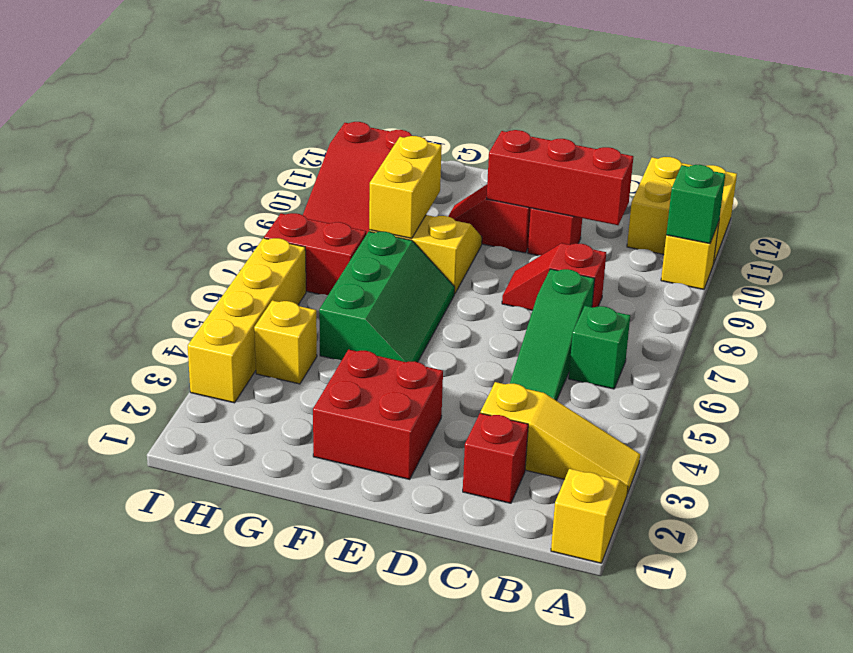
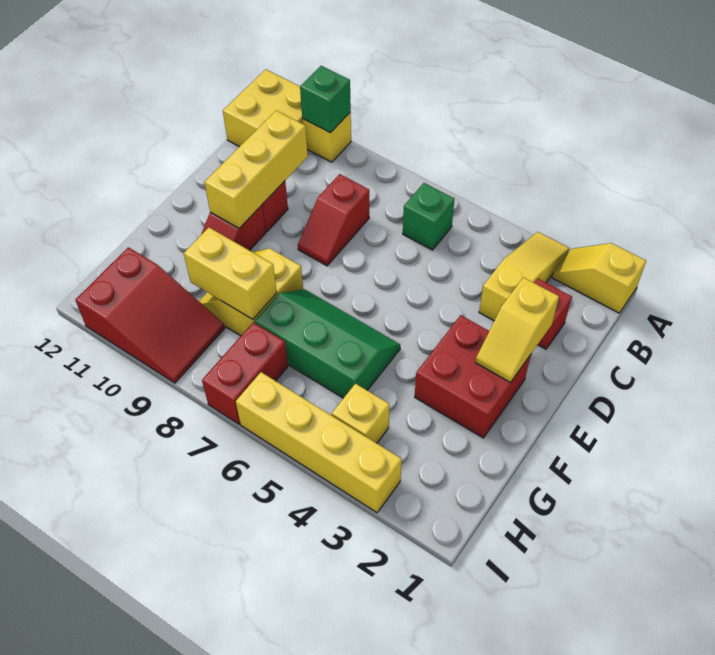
green 1x3 slope [510,269,595,401] -> none
red 1x3 brick [487,130,633,225] -> yellow 1x3 brick [204,111,308,228]
none -> yellow 1x2 slope [475,278,559,383]

